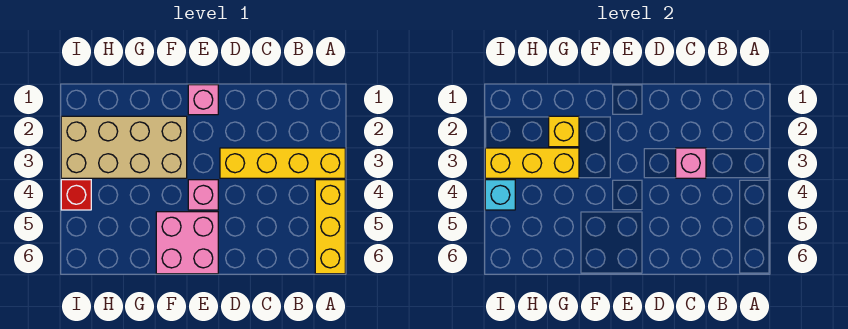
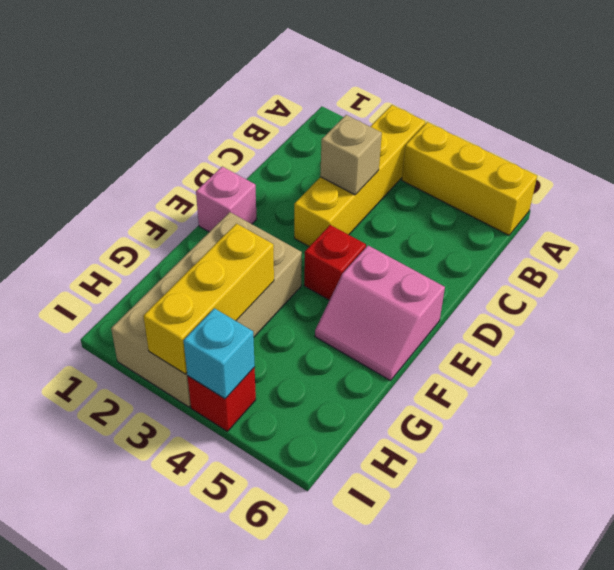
pink 1x1 brick [676,148,706,178] -> tan 1x1 brick [320,115,382,195]
pink 1x1 brick [188,180,218,210] -> red 1x1 brick [304,225,366,300]
pink 2x2 brick [156,212,218,274] -> pink 2x2 slope [315,245,445,381]
yellow 1x1 brick [549,116,579,147] -> none

